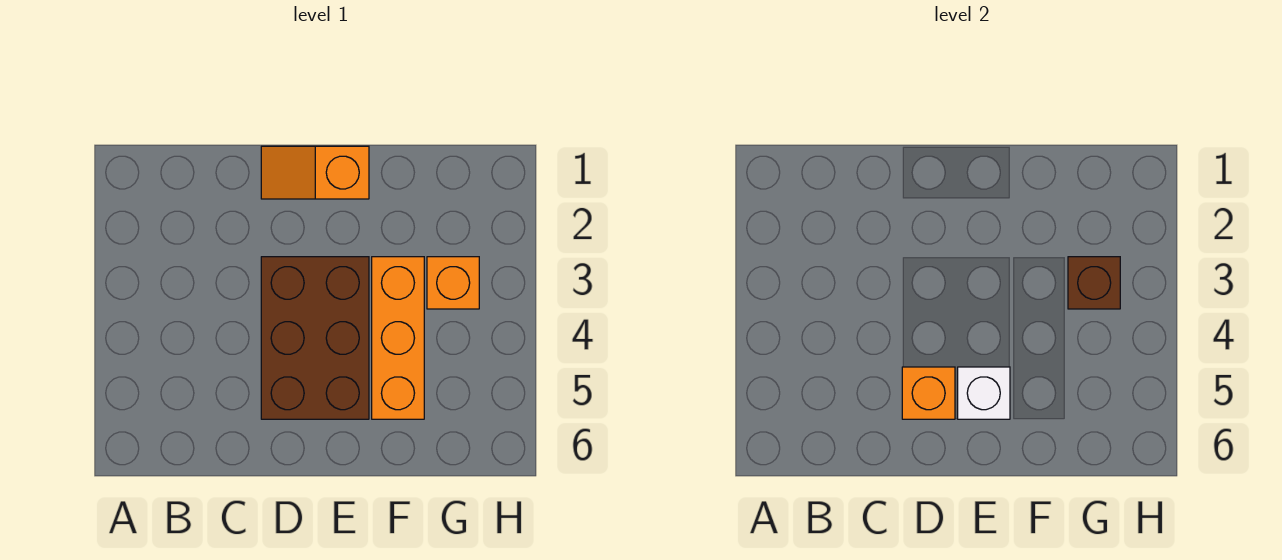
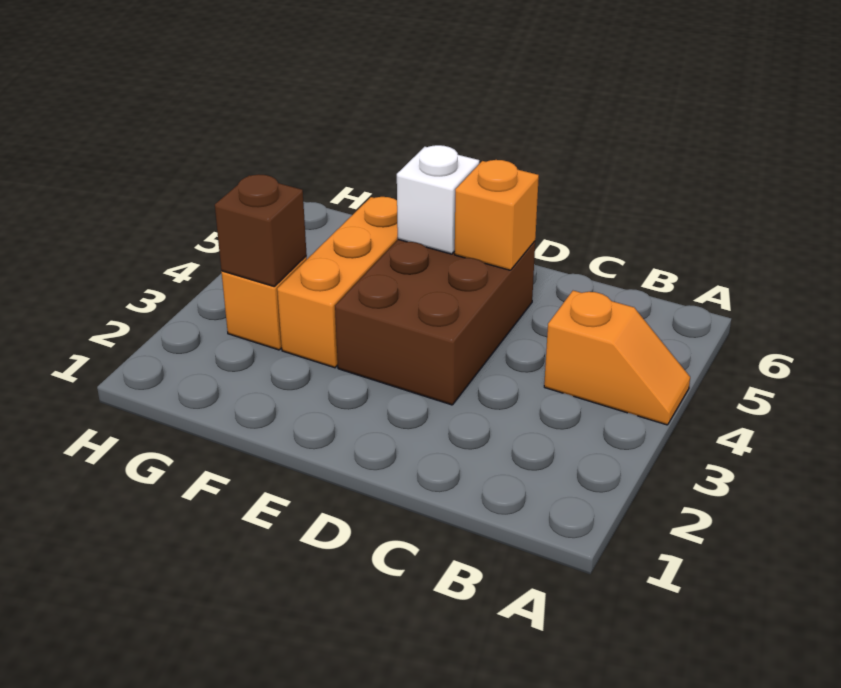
orange 1x2 slope [261,146,369,199] -> orange 1x2 slope moved to [544,291,690,425]

